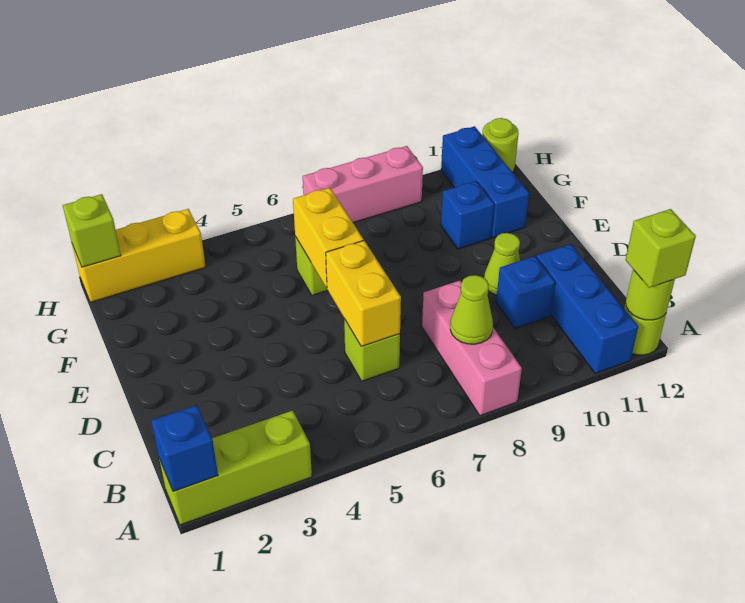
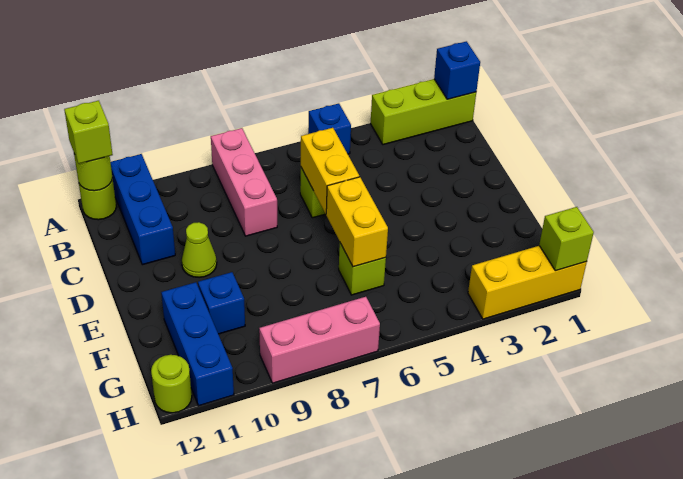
lime 1x1 cone [450,275,493,344] -> none
blue 1x1 brick [496,256,555,328] -> blue 1x1 brick moved to [308,103,351,154]

